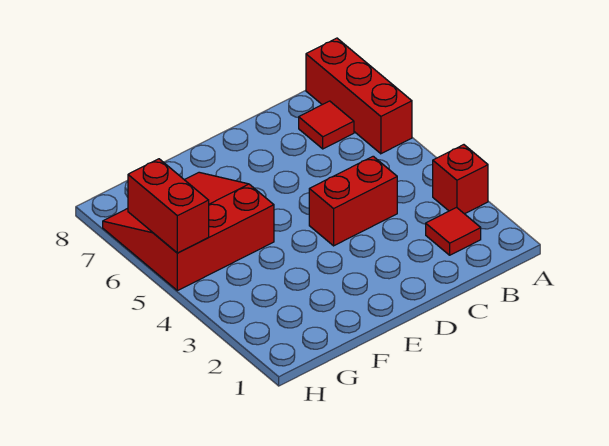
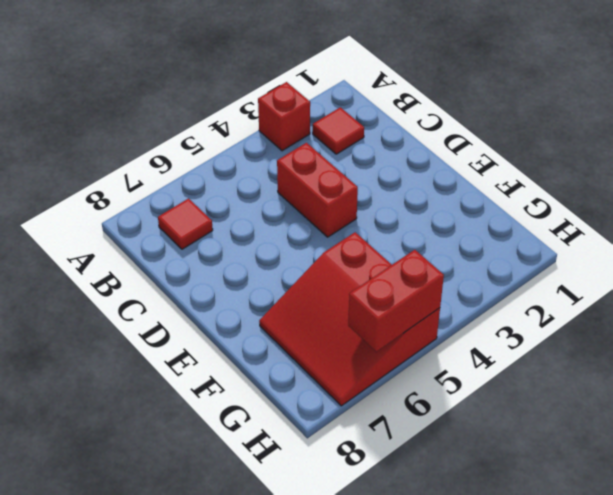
red 1x3 brick [306,38,412,154] -> none

